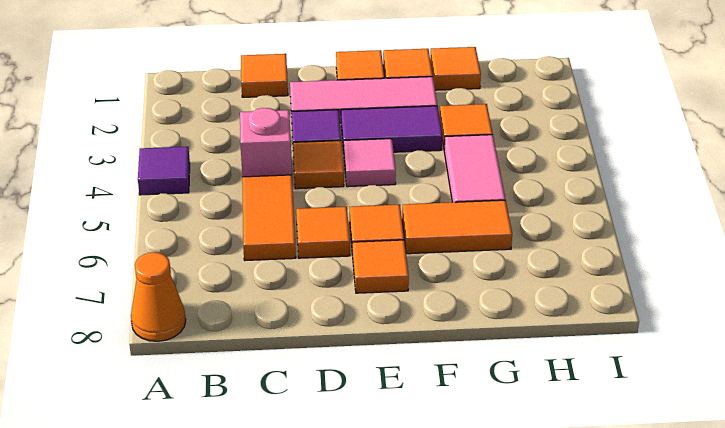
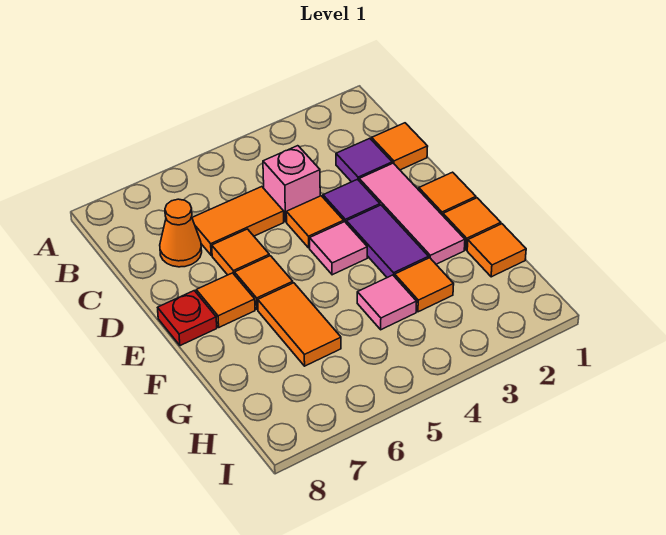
purple 1x1 tile [138,147,190,195] -> purple 1x1 tile moved to [336,138,392,182]
orange 1x1 cone [131,252,186,341] -> orange 1x1 cone moved to [160,199,202,267]
none -> red 1x1 plate [158,291,217,346]
pink 1x2 tile [444,135,505,202] -> pink 1x1 tile [357,275,417,330]

